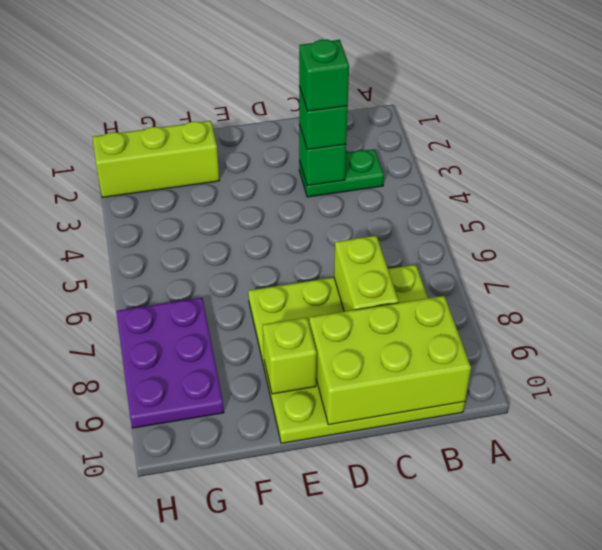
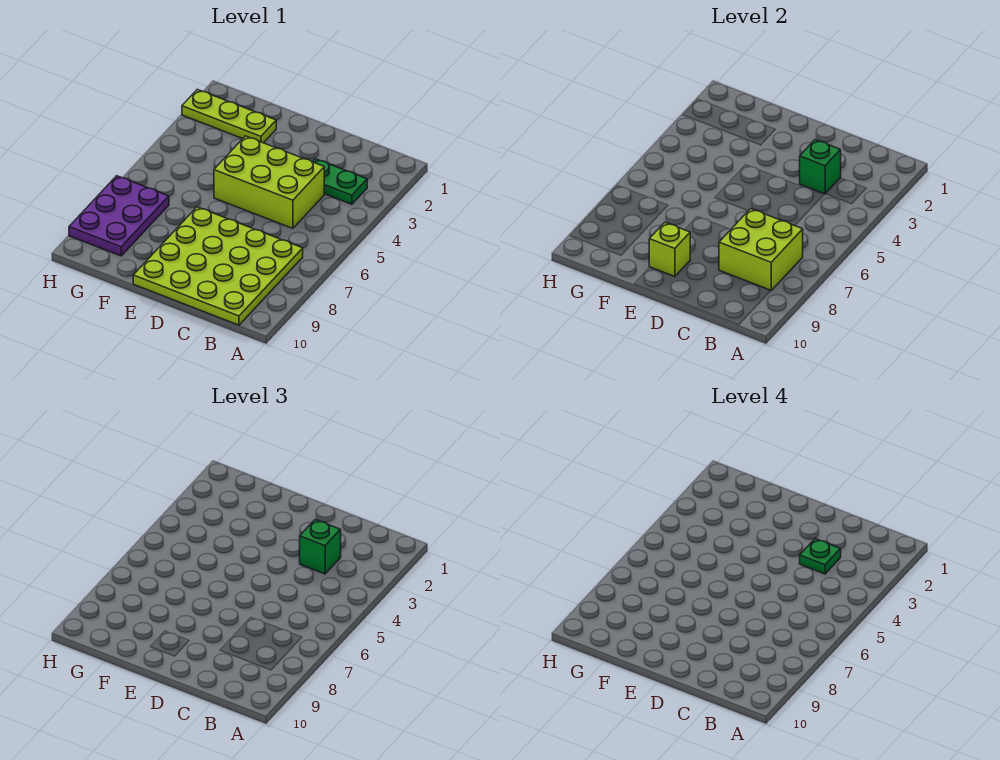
lime 2x3 brick [309,296,471,425] -> lime 2x3 brick moved to [214,136,324,229]
green 1x1 brick [299,39,349,111] -> green 1x1 plate [800,539,841,574]
lime 1x2 brick [334,236,399,311] -> lime 2x2 brick [719,209,803,290]
lime 1x3 brick [93,121,219,197] -> lime 1x3 plate [182,89,276,143]

